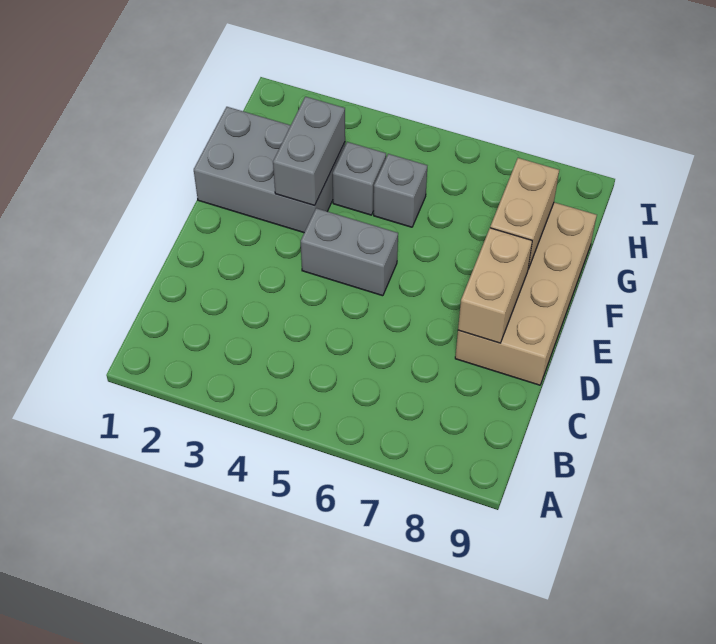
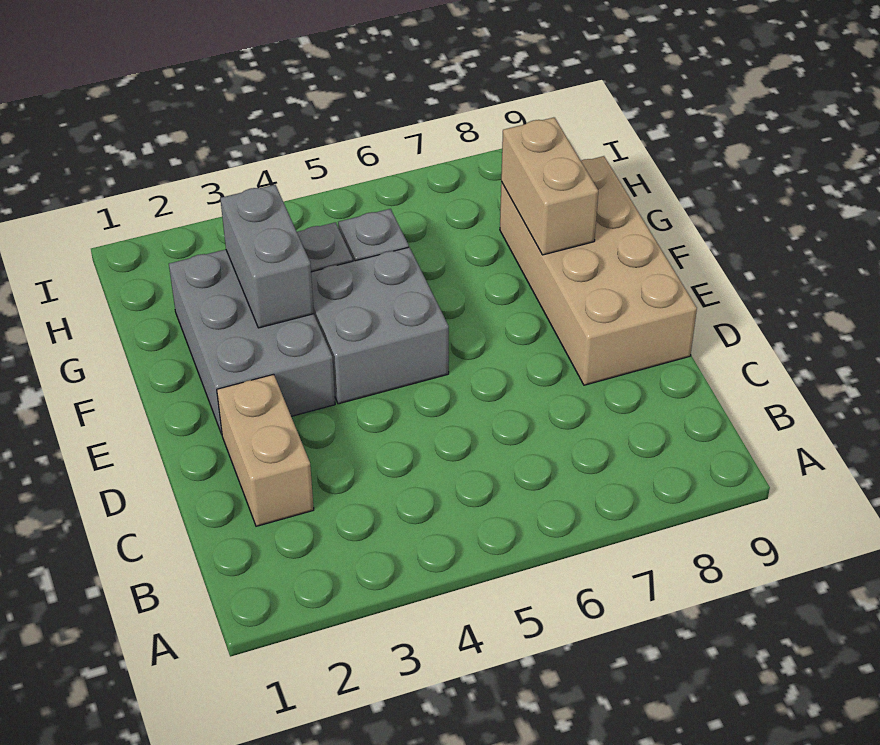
tan 1x2 brick [458,228,532,343] -> tan 1x2 brick moved to [217,374,314,526]
grey 1x2 brick [301,208,398,296] -> grey 2x2 brick [311,247,449,404]
grey 2x3 brick [194,107,345,233] -> grey 2x3 brick turned to [169,250,335,434]

